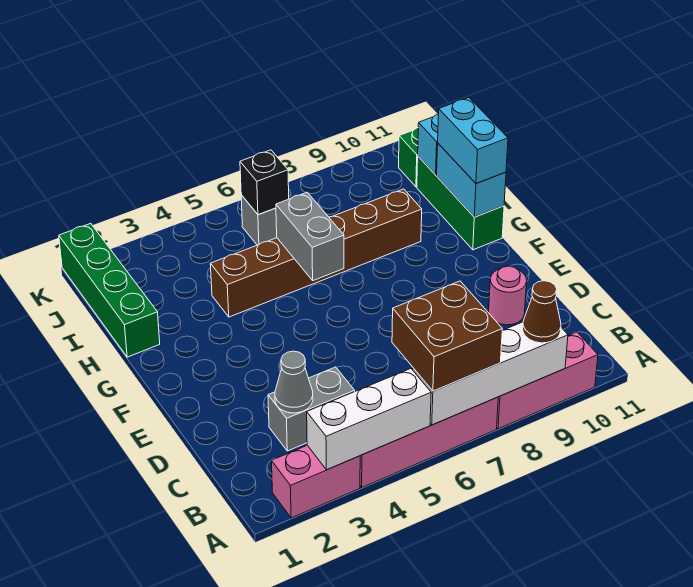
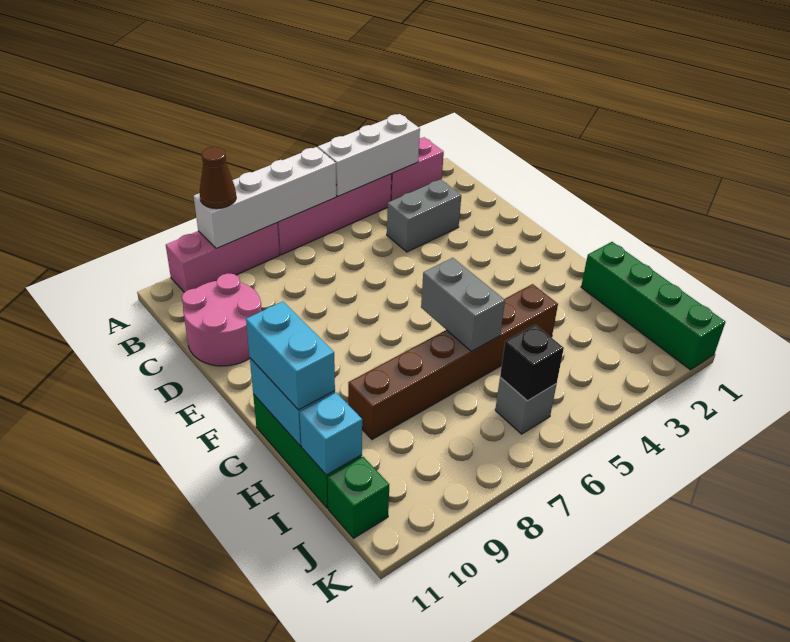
brown 2x2 brick [392,281,502,391] -> none
grey 1x1 cone [275,351,313,413] -> none
pink 1x1 round brick [489,266,527,325] -> pink 2x2 round brick [182,273,262,366]

